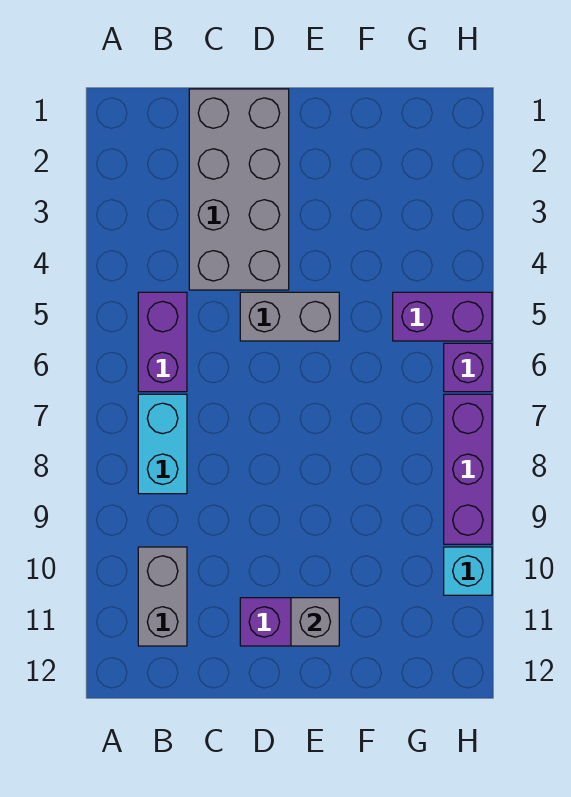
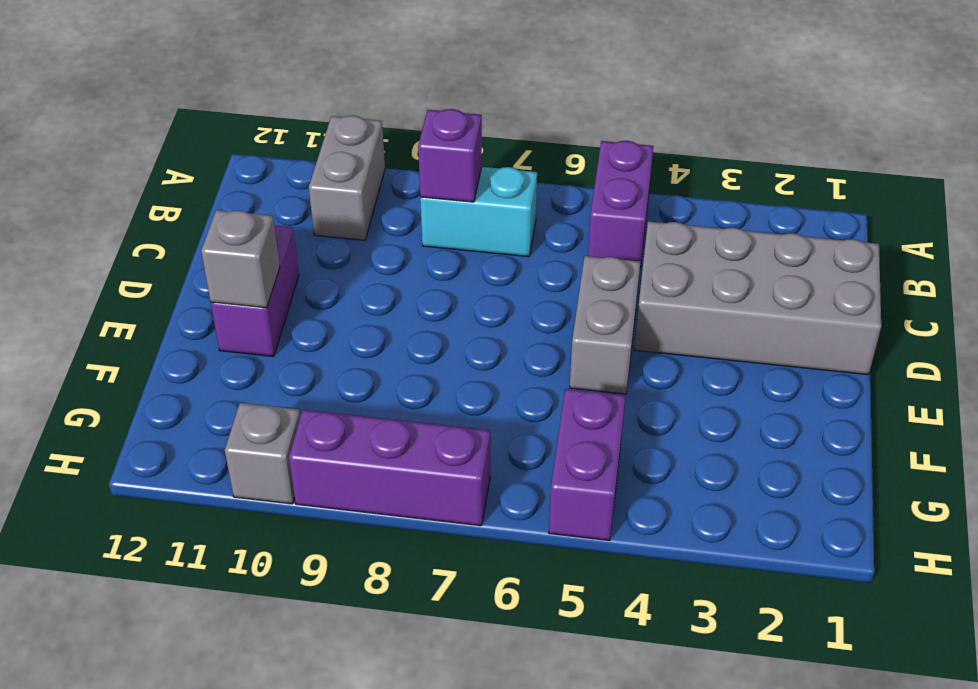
purple 1x2 brick [138,292,187,392] -> purple 1x2 brick turned to [588,141,653,267]
grey 1x2 brick [138,547,187,646] -> grey 1x2 brick turned to [309,116,385,240]
purple 1x1 brick [444,343,492,392] -> purple 1x1 brick moved to [418,109,482,202]
cyan 1x1 brick [444,547,492,595] -> grey 1x1 brick [225,403,301,504]

